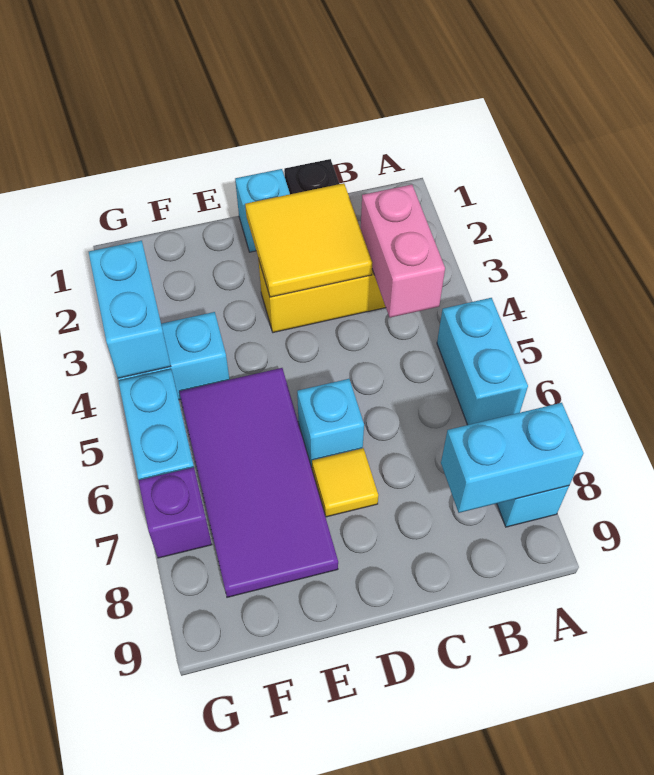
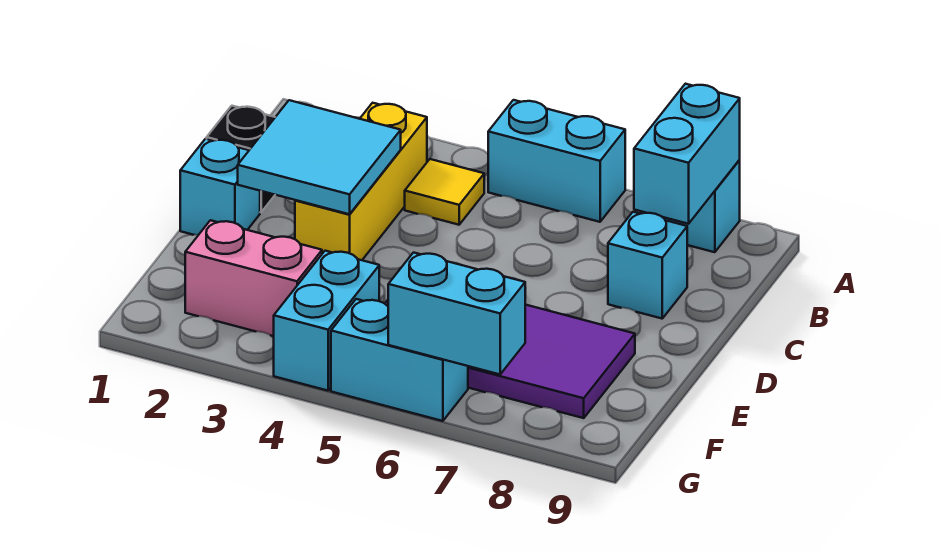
pink 1x2 brick [361,185,445,318] -> pink 1x2 brick moved to [185,220,322,336]
yellow 2x2 tile [245,183,372,297] -> cyan 2x2 tile [238,100,401,214]
cyan 1x1 brick [297,379,364,468] -> cyan 1x1 brick moved to [608,212,687,319]
yellow 1x1 tile [312,448,378,517] -> yellow 1x1 tile moved to [405,159,484,225]
cyan 1x2 brick [89,241,171,378] -> cyan 1x2 brick moved to [388,253,525,374]
purple 1x1 brick [138,467,212,558] -> none

